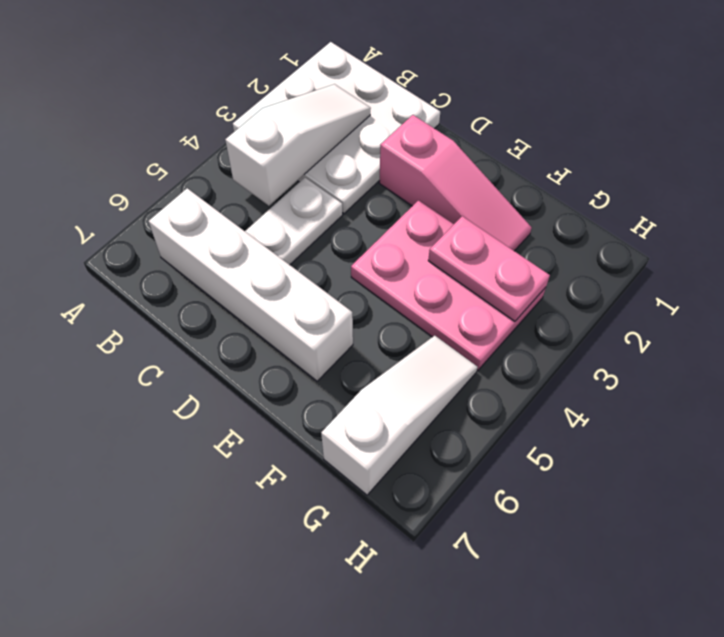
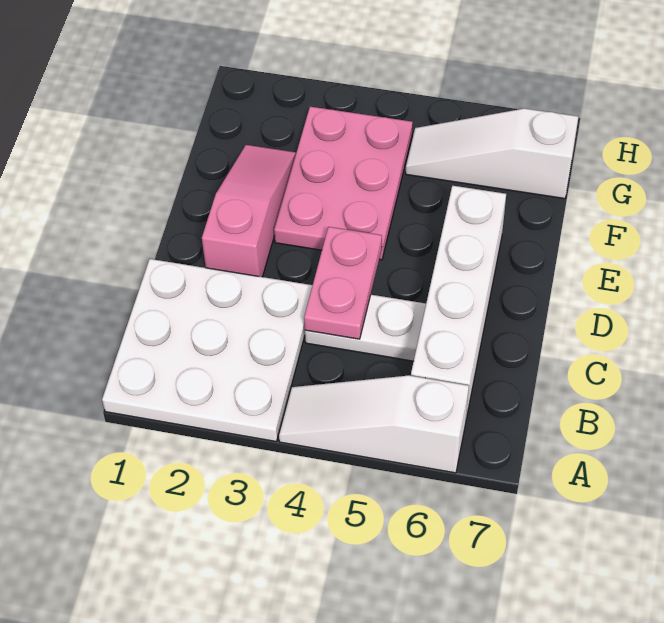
white 1x3 slope [225,84,371,206] -> white 1x3 slope moved to [279,376,469,473]
pink 1x2 plate [428,216,550,321] -> pink 1x2 plate moved to [304,227,382,339]

